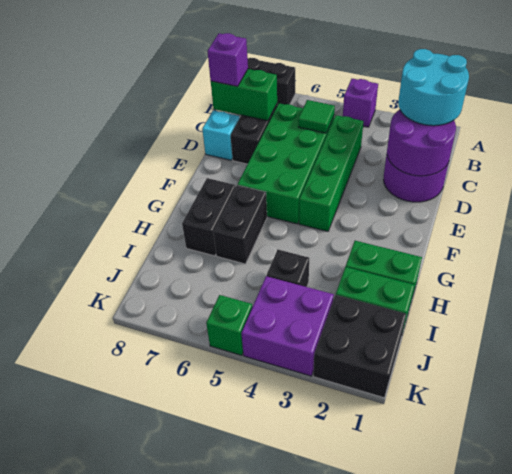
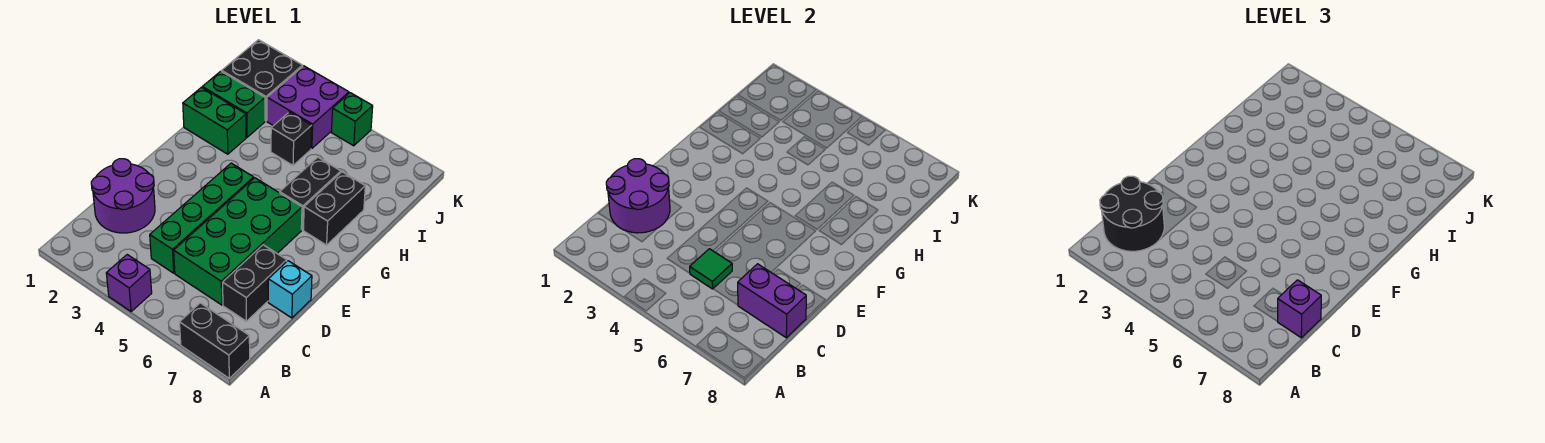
cyan 2x2 round brick [398,49,469,126] -> black 2x2 round brick [1100,176,1164,251]
green 1x2 brick [211,69,277,121] -> purple 1x2 brick [738,264,806,338]

